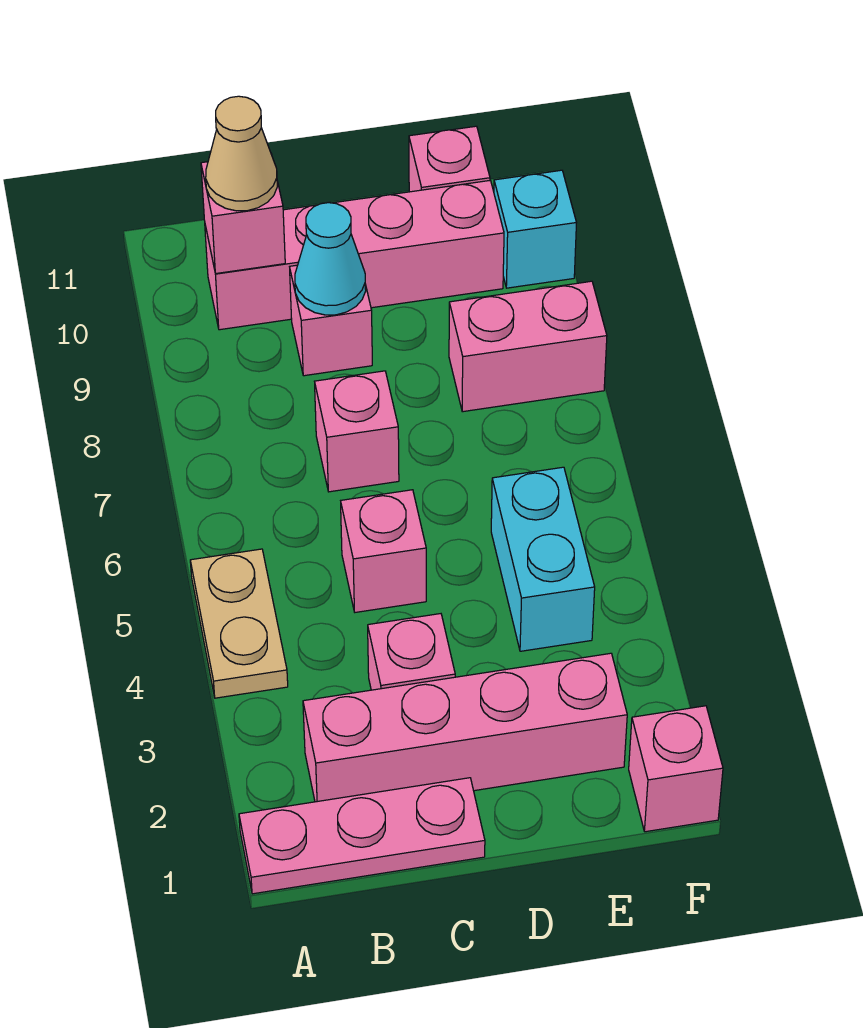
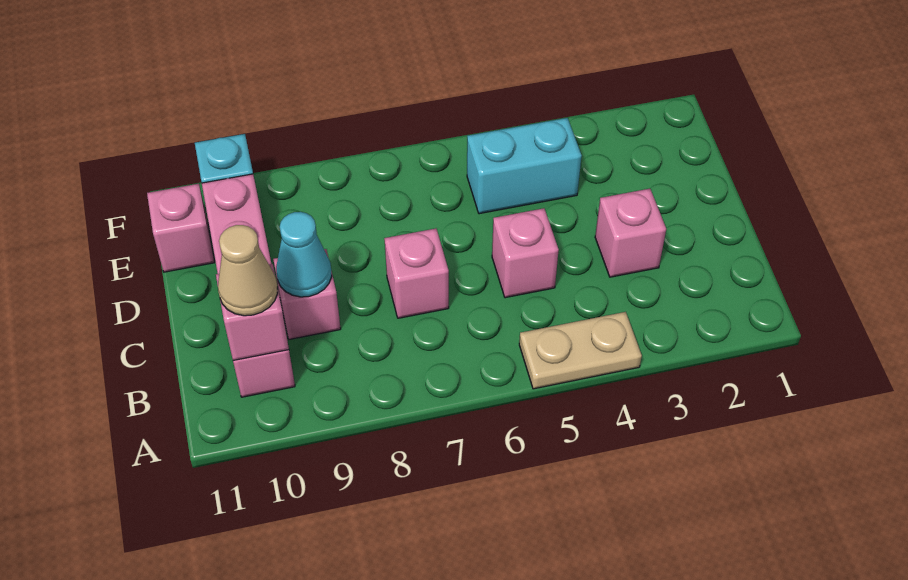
pink 1x3 plate [239,778,485,894] -> none
pink 1x4 brick [303,653,627,802] -> none
pink 1x2 brick [449,281,607,412] -> none
pink 1x1 brick [629,706,723,832] -> none

